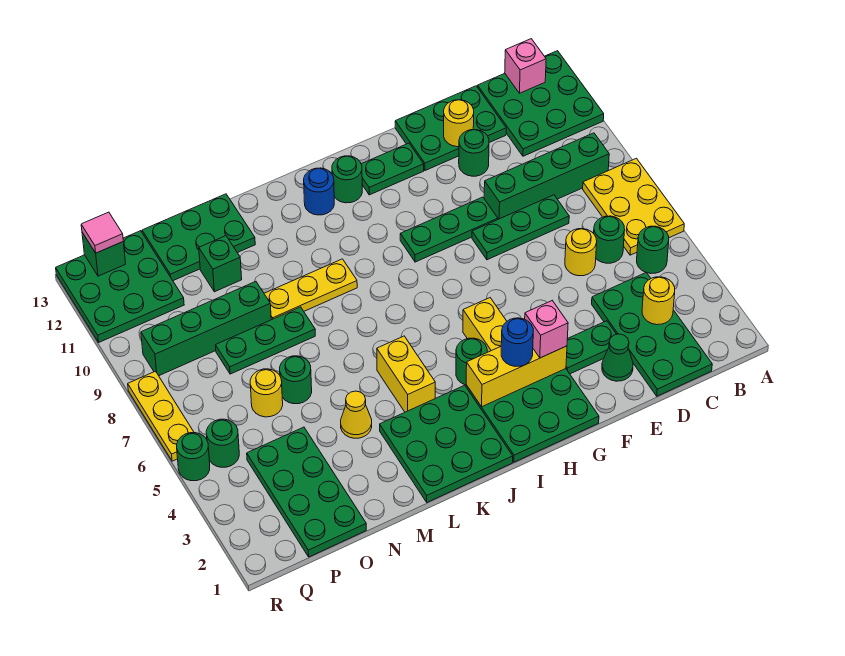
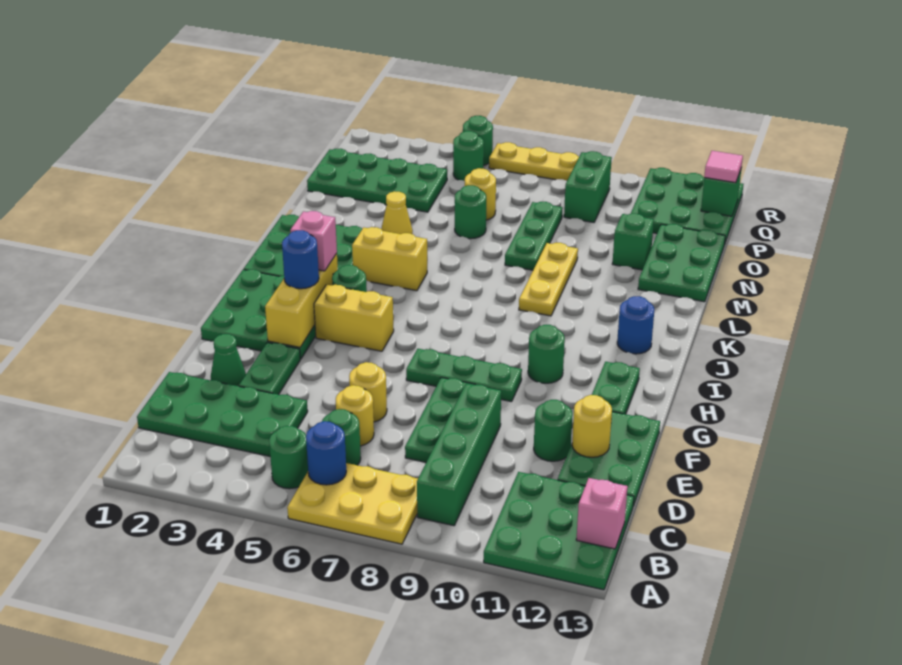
none -> blue 1x1 round brick [306,421,346,485]
yellow 1x1 round brick [642,277,675,325] -> yellow 1x1 round brick moved to [349,362,387,422]
green 1x3 plate [400,197,498,262] -> green 1x3 plate turned to [406,349,522,402]
pink 1x1 brick [525,301,568,358] -> pink 1x1 brick moved to [290,211,337,271]
green 1x1 round brick [332,156,362,203] -> green 1x1 round brick moved to [528,325,565,383]
green 1x4 brick [141,282,271,376] -> green 1x2 brick [564,151,612,222]

